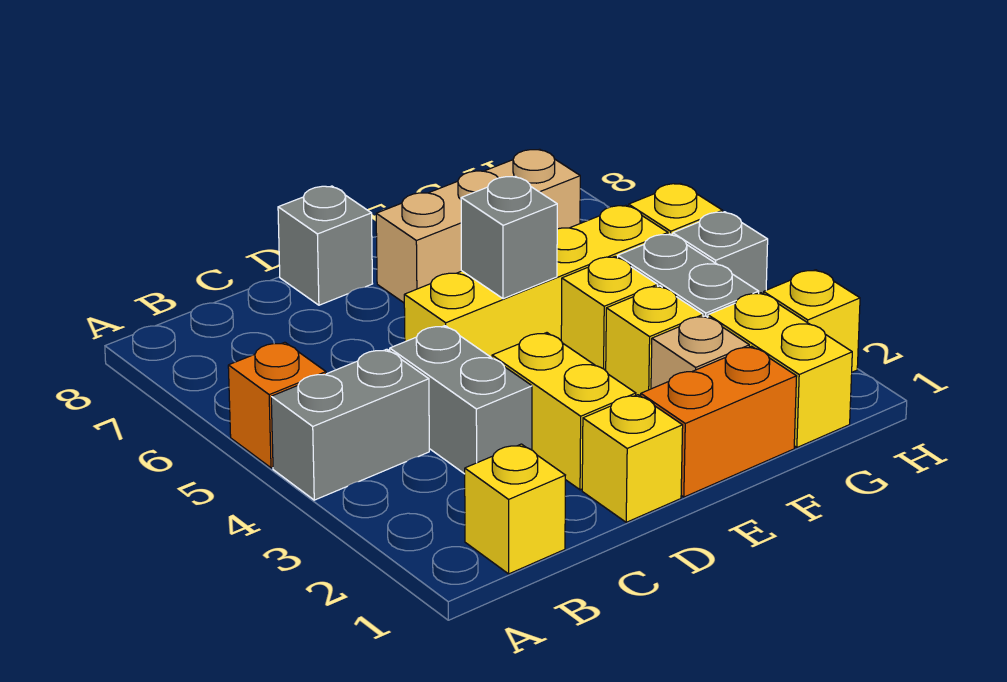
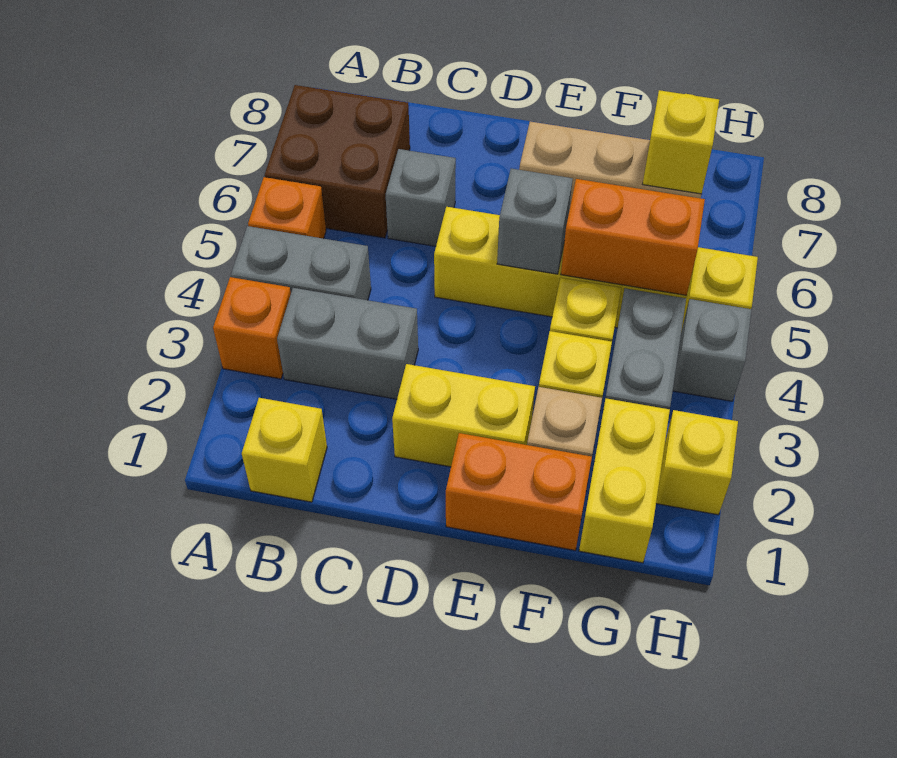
none -> orange 1x1 brick [213,277,291,379]
none -> brown 2x2 brick [265,85,410,238]
grey 1x2 brick [390,326,532,474] -> grey 1x2 brick turned to [277,288,418,399]
yellow 1x1 brick [582,395,683,522] -> yellow 1x1 brick moved to [643,90,719,194]
yellow 1x2 brick [492,333,636,490] -> yellow 1x2 brick turned to [392,364,535,467]
grey 1x1 brick [278,186,373,305] -> grey 1x1 brick moved to [386,149,456,246]
none -> orange 1x2 brick [561,179,705,295]

